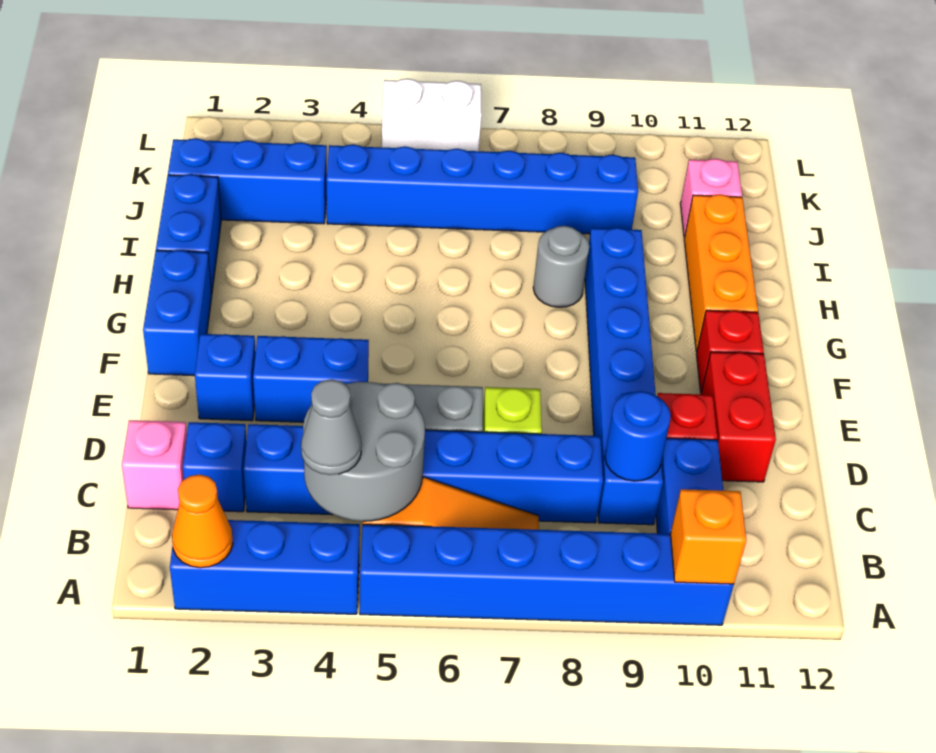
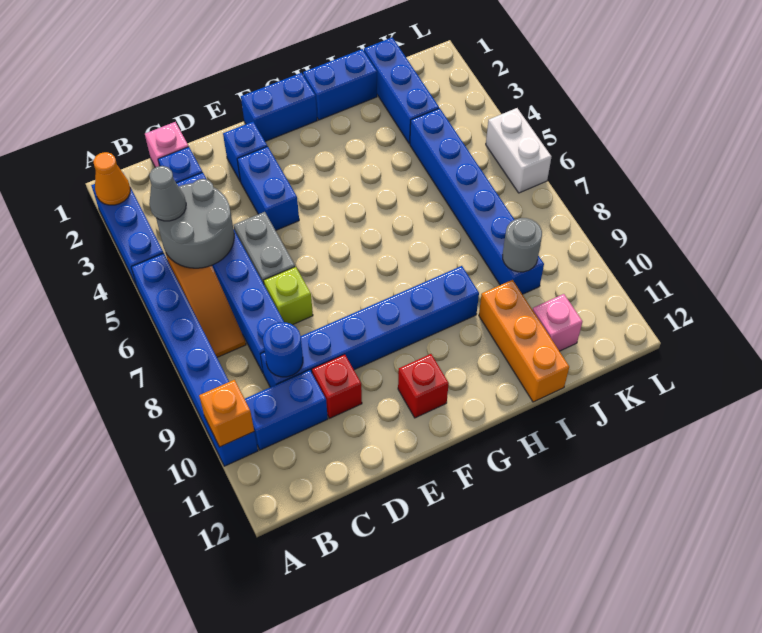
red 1x2 brick [701,352,776,482] -> none
orange 1x3 brick [684,194,758,352] -> orange 1x3 brick turned to [479,280,569,402]
grey 1x1 round brick [533,226,589,307] -> grey 1x1 round brick moved to [503,218,542,272]

